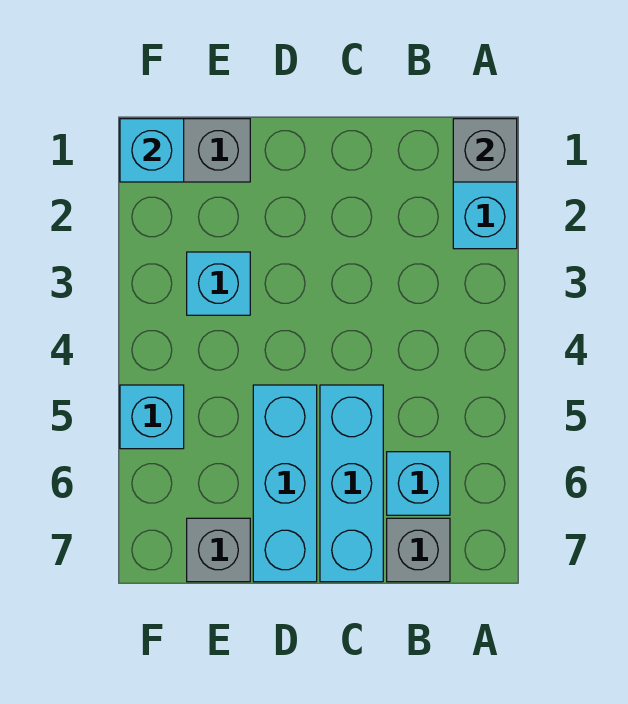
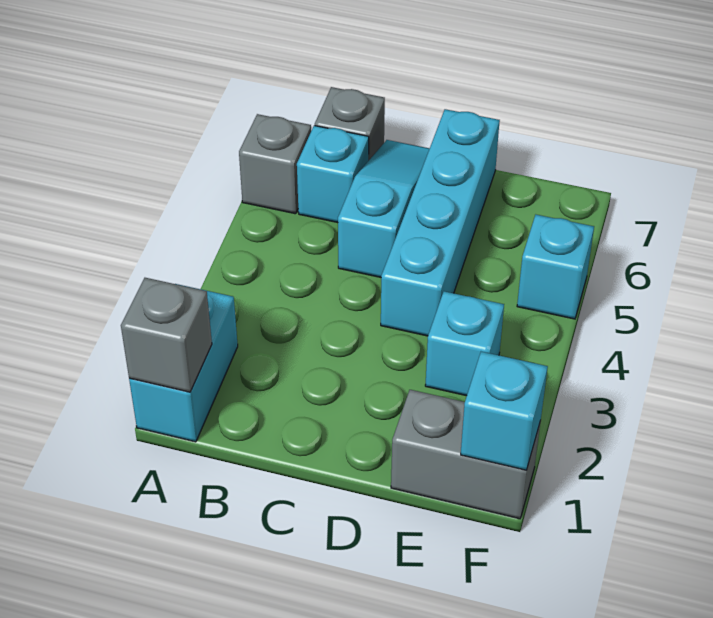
cyan 1x3 brick [320,385,383,582] -> cyan 1x3 slope [338,140,430,277]
cyan 1x3 brick [253,385,317,582] -> cyan 1x4 brick [381,109,500,336]
grey 1x1 brick [187,518,250,582] -> grey 1x1 brick moved to [239,114,311,214]

